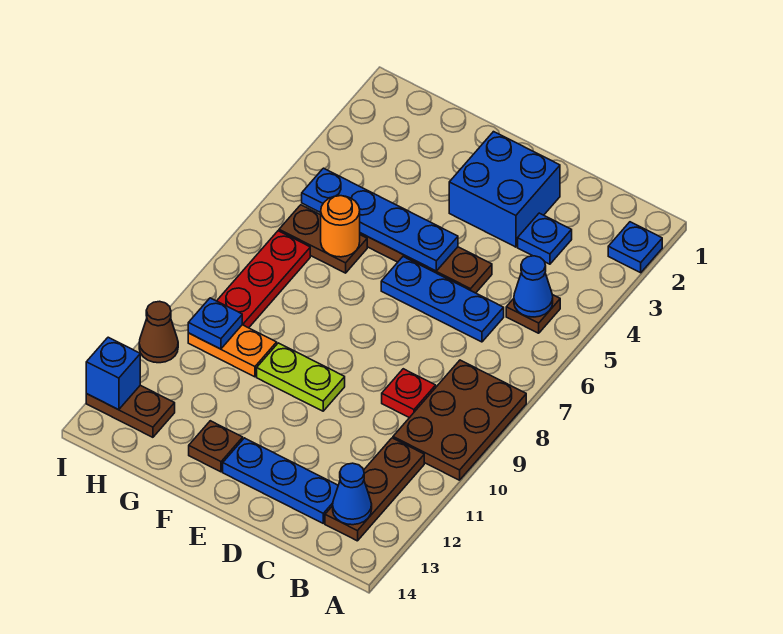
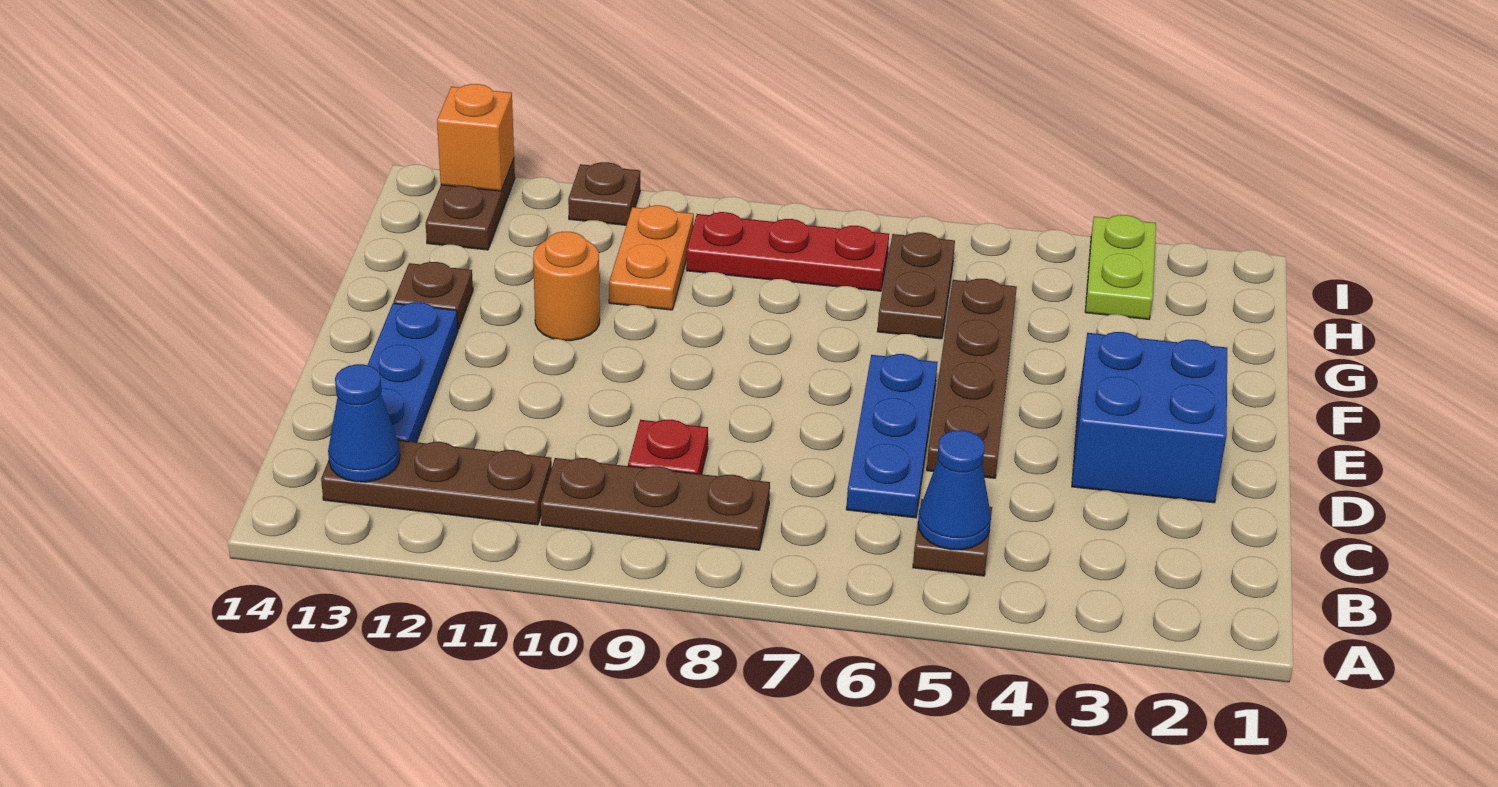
blue 1x1 plate [608,222,662,273] -> none
brown 2x3 plate [393,360,526,480] -> brown 1x3 plate [541,458,770,550]
blue 1x1 plate [518,213,572,264] -> none
blue 1x4 plate [302,168,458,271] -> none
lime 1x2 plate [257,343,345,411] -> lime 1x2 plate moved to [1085,215,1156,319]
orange 1x1 round brick [321,196,360,257] -> orange 1x1 round brick moved to [533,232,600,341]
blue 1x1 plate [188,298,242,349] -> none
brown 1x1 cone [139,301,178,363] -> brown 1x1 plate [568,162,640,225]
blue 1x1 brick [86,337,140,410] -> orange 1x1 brick [437,84,514,191]

